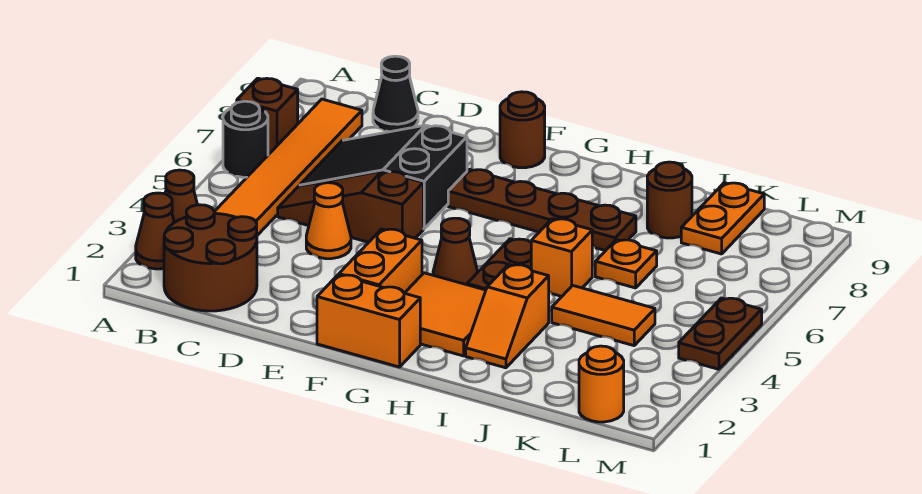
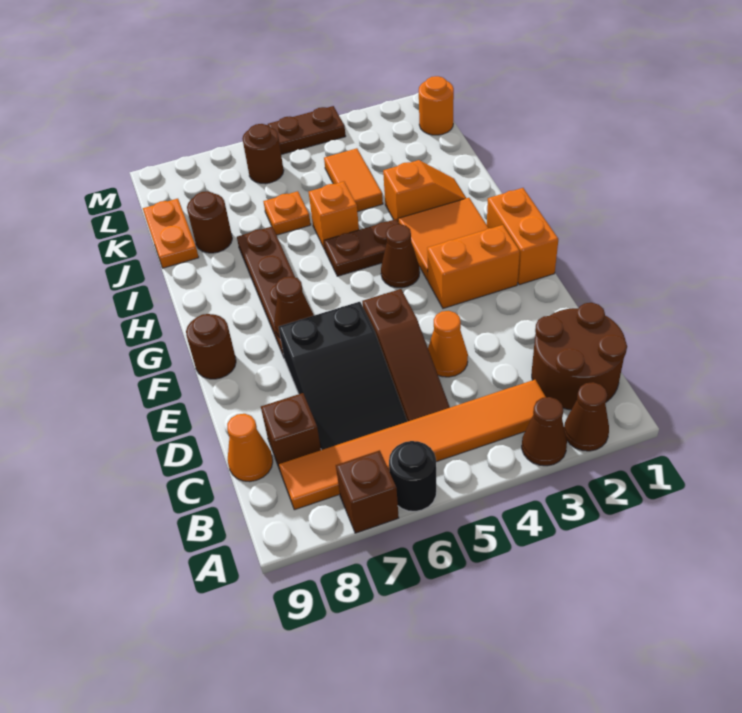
none -> brown 1x1 brick [261,393,321,470]
black 1x1 cone [373,56,418,132] -> orange 1x1 cone [227,414,273,482]
none -> brown 1x1 cone [274,276,314,338]
orange 1x2 plate [681,183,764,254] -> orange 1x2 plate turned to [143,199,199,268]
none -> brown 1x1 round brick [242,124,284,184]

